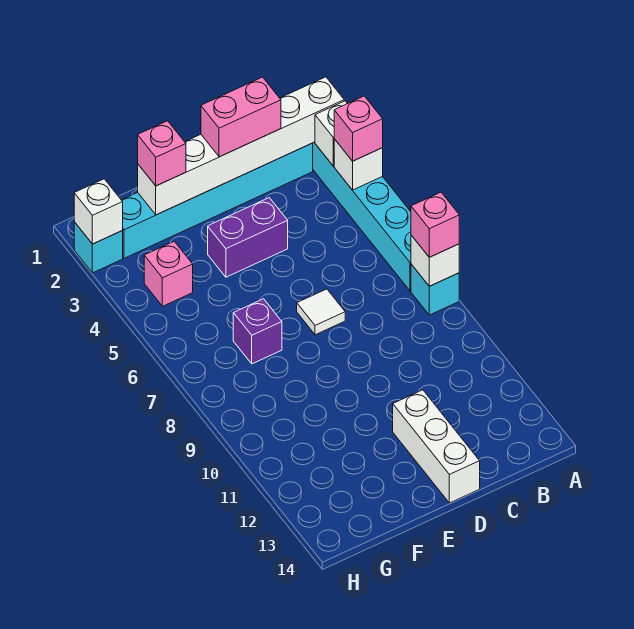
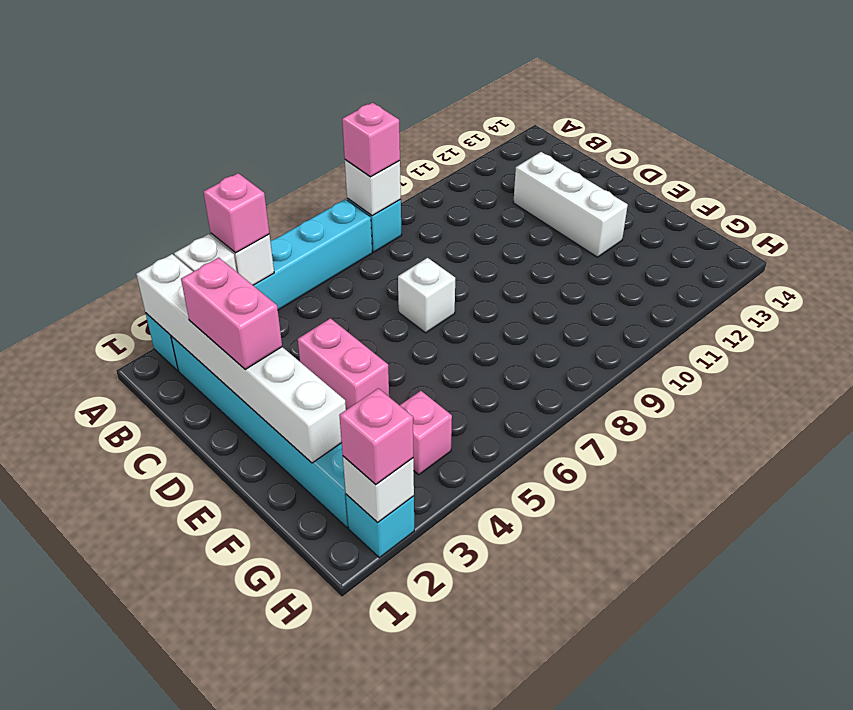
purple 1x2 brick [208,198,288,277] -> pink 1x2 brick [298,318,389,410]
white 1x1 tile [297,289,345,335] -> white 1x1 brick [398,258,455,333]
white 1x3 brick [393,390,480,503] -> white 1x3 brick turned to [513,152,628,257]
pink 1x1 brick [138,121,186,186] -> pink 1x1 brick moved to [339,388,413,484]
purple 1x1 brick [233,299,282,364] -> none

